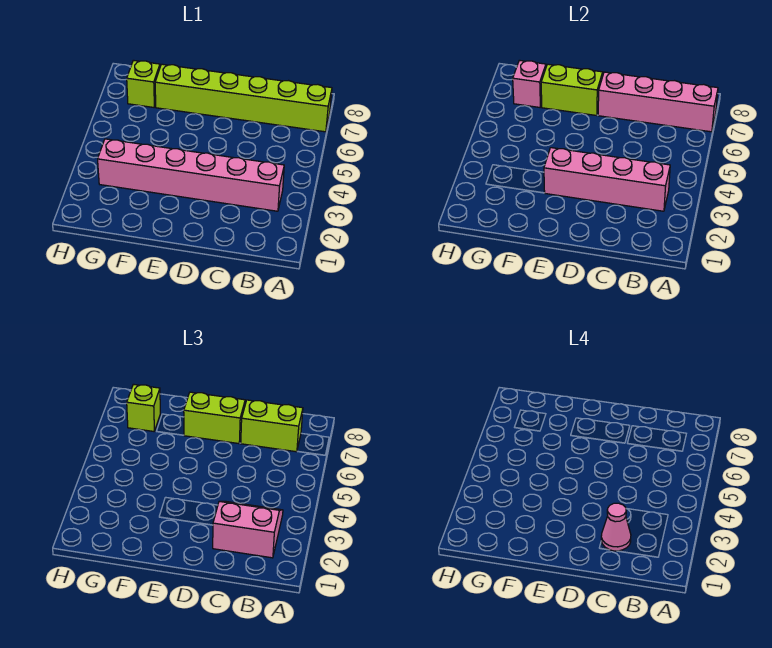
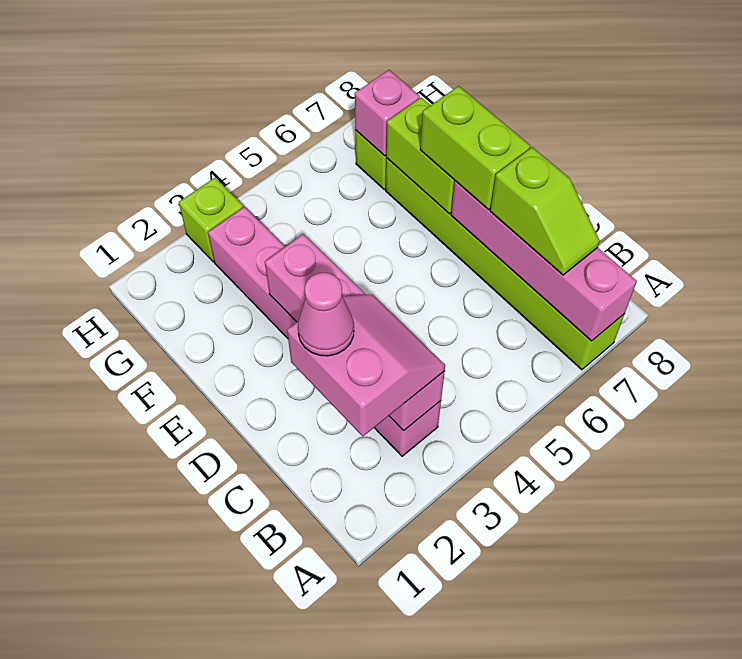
lime 1x2 brick [241,400,303,452] -> lime 1x2 slope [490,147,600,275]
lime 1x1 brick [127,384,160,431] -> lime 1x1 brick moved to [179,178,243,262]

